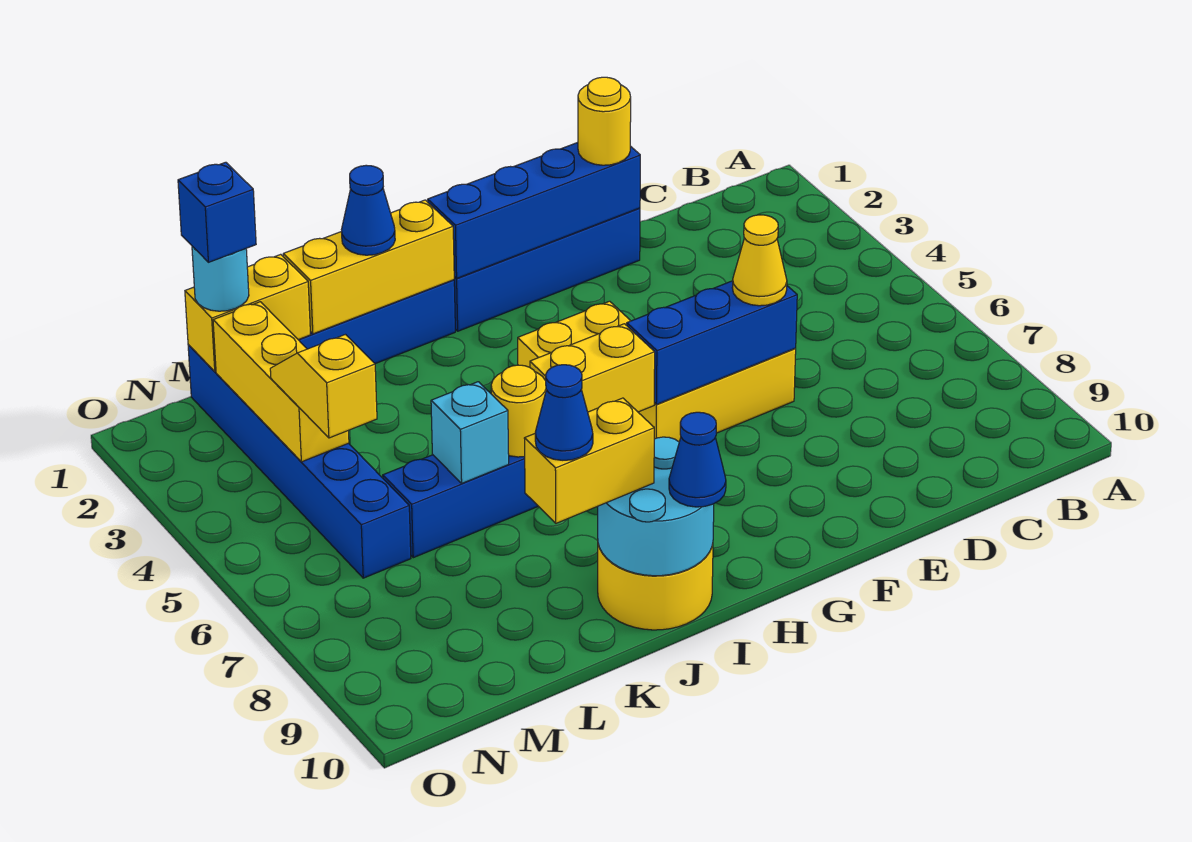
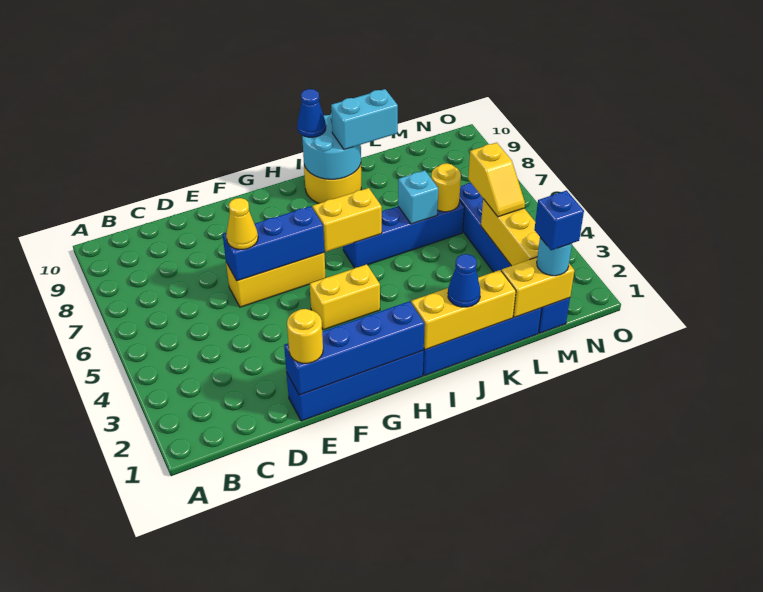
yellow 1x1 round brick [491,365,546,457] -> yellow 1x1 round brick moved to [431,163,461,212]
yellow 1x2 brick [524,398,654,523] -> cyan 1x2 brick [331,89,398,150]
blue 1x1 cone [535,365,593,460] -> none

